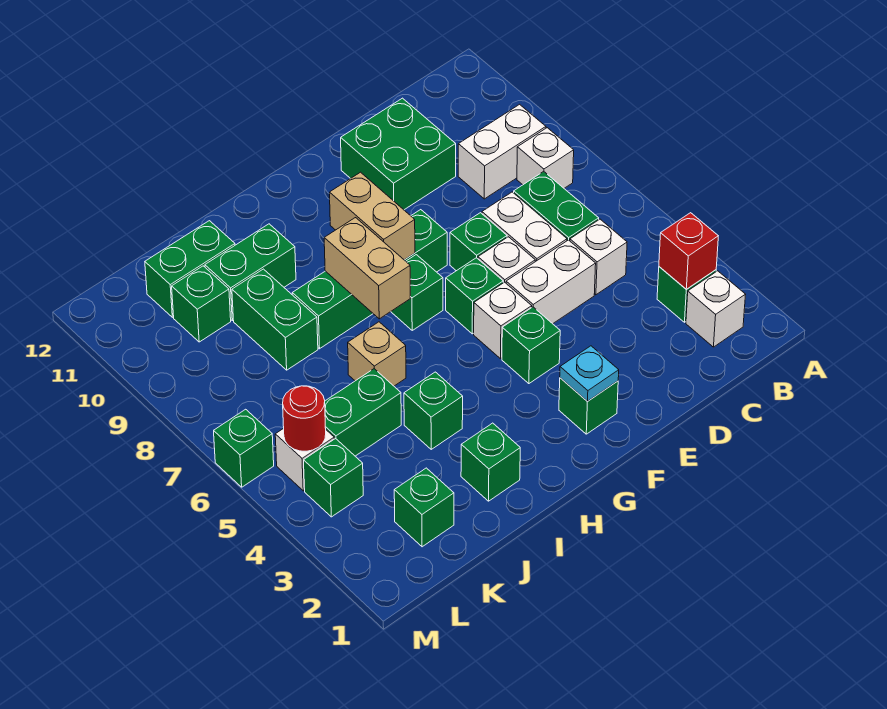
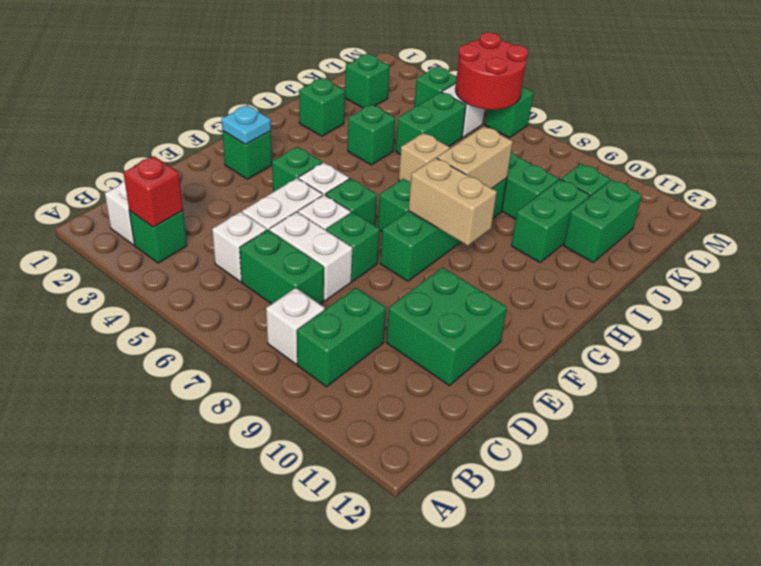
white 1x2 brick [458,104,546,199] -> green 1x2 brick [297,288,386,387]
tan 1x2 brick [324,218,410,319] -> tan 1x2 brick turned to [437,127,513,188]
red 1x1 round brick [283,386,326,451] -> red 2x2 round brick [455,32,528,110]

